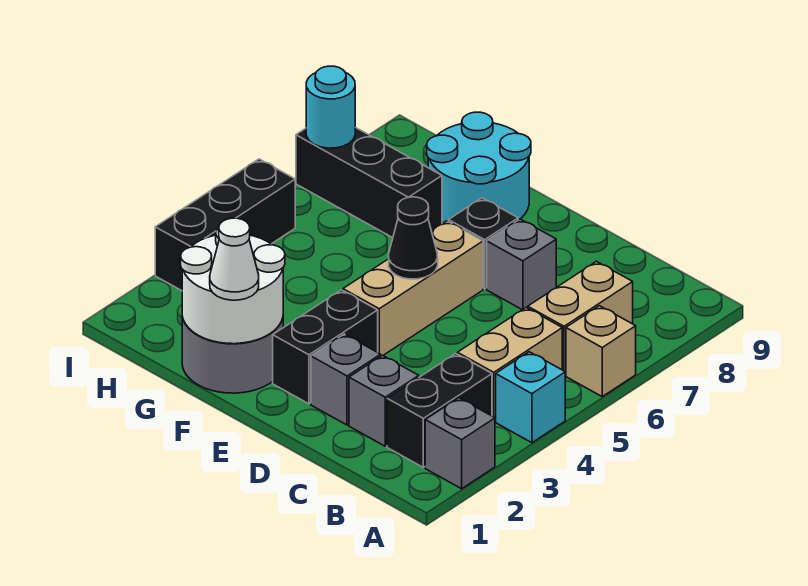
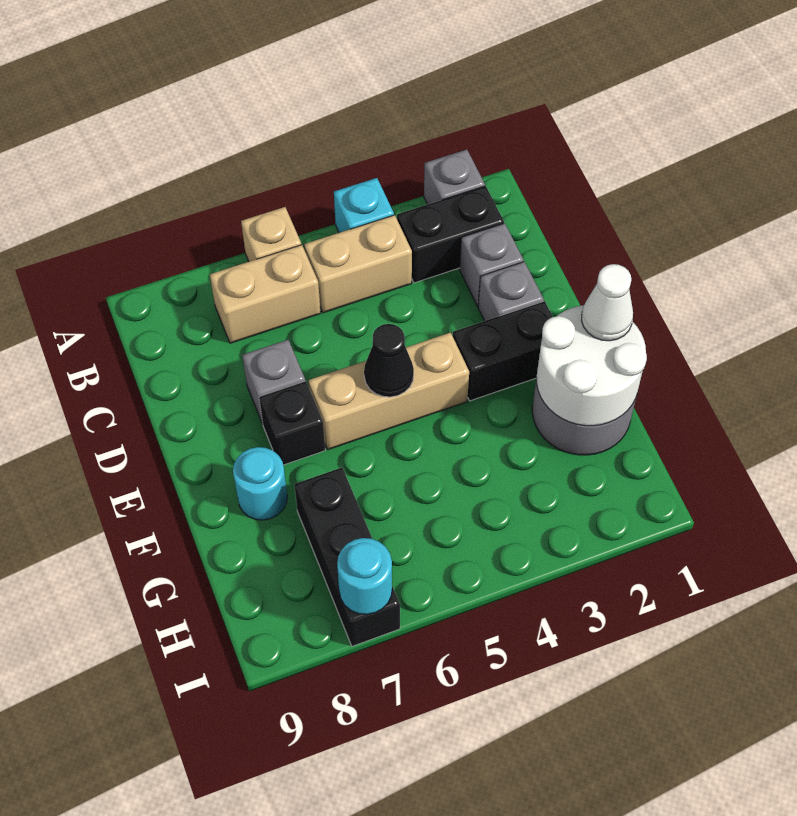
cyan 2x2 round brick [427,112,531,223] -> cyan 1x1 round brick [233,447,287,520]
black 1x3 brick [155,159,295,291] -> none

